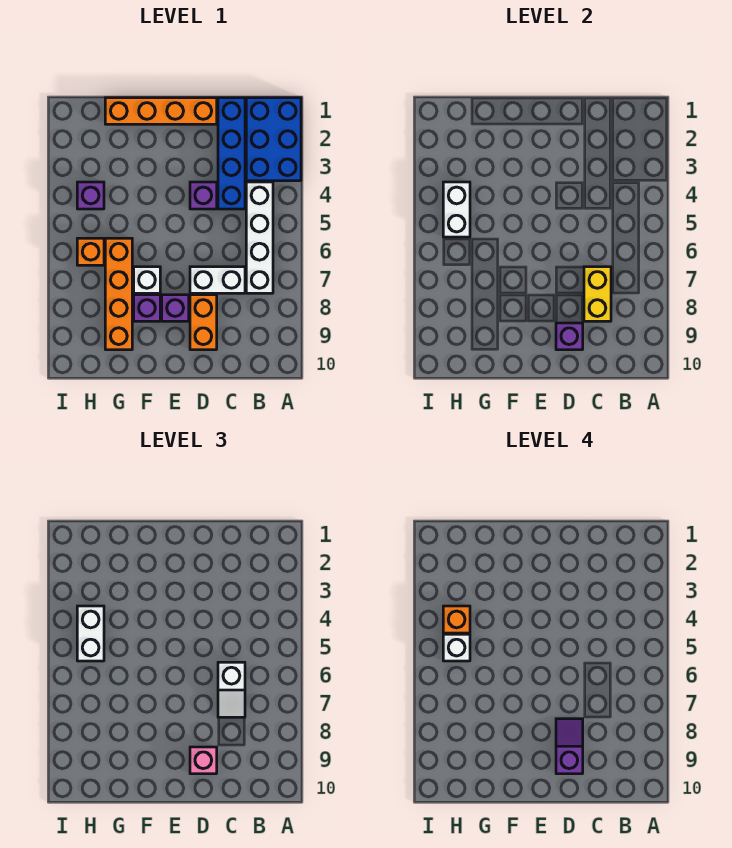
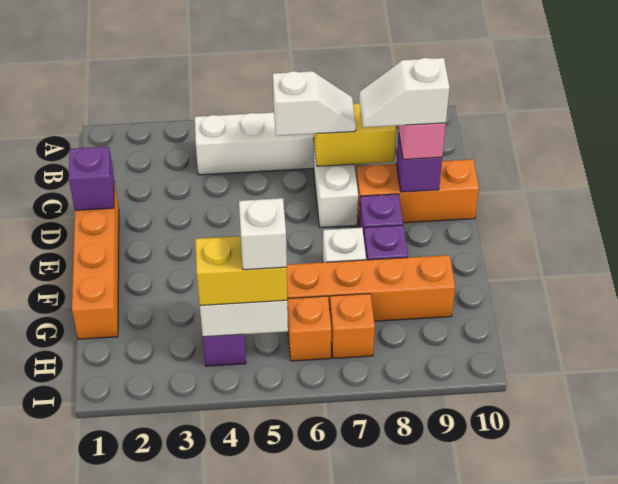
blue 2x3 brick [246,98,301,181] -> none
blue 1x4 brick [218,98,245,209] -> none
purple 1x1 brick [190,182,217,209] -> purple 1x1 brick moved to [69,147,114,210]
orange 1x2 brick [190,295,217,350] -> orange 1x3 brick [356,159,479,223]
purple 1x2 slope [556,719,583,774] -> white 1x2 slope [359,58,450,127]
white 1x2 brick [77,606,104,661] -> yellow 1x2 brick [195,236,287,306]
orange 1x1 brick [443,606,470,633] -> orange 1x1 brick moved to [330,294,375,358]

